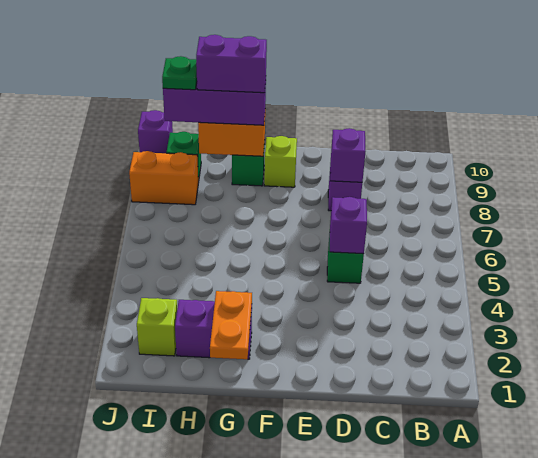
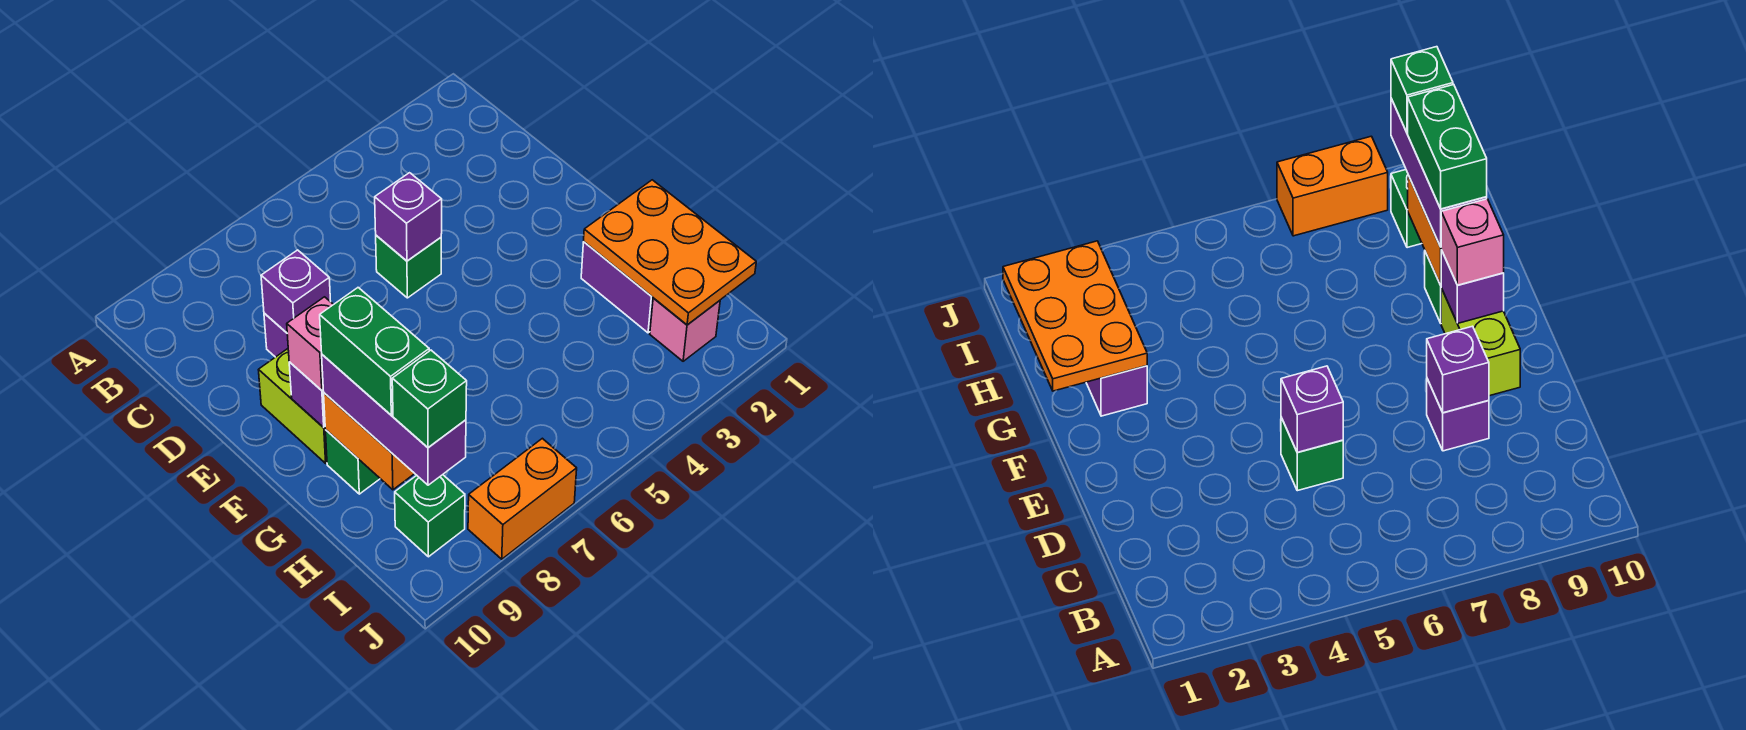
lime 1x1 brick [264,136,297,187] -> lime 1x2 brick [259,349,327,463]
none -> pink 1x1 brick [287,297,333,390]
orange 1x2 plate [210,291,252,359] -> orange 2x3 plate [584,180,756,325]
purple 1x2 brick [196,35,267,93] -> green 1x2 brick [320,288,429,415]
lime 1x1 brick [137,298,177,356] -> pink 1x1 brick [650,298,720,361]
orange 1x2 brick [129,151,198,205] -> orange 1x2 brick turned to [468,438,577,559]
green 1x1 plate [162,56,197,90] -> green 1x1 brick [392,350,467,447]
purple 1x1 brick [138,110,173,153] -> purple 1x1 brick moved to [289,362,325,428]

